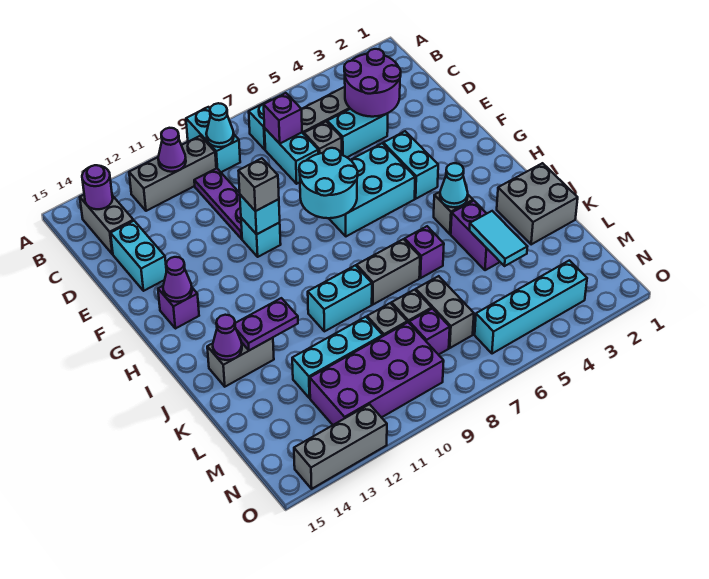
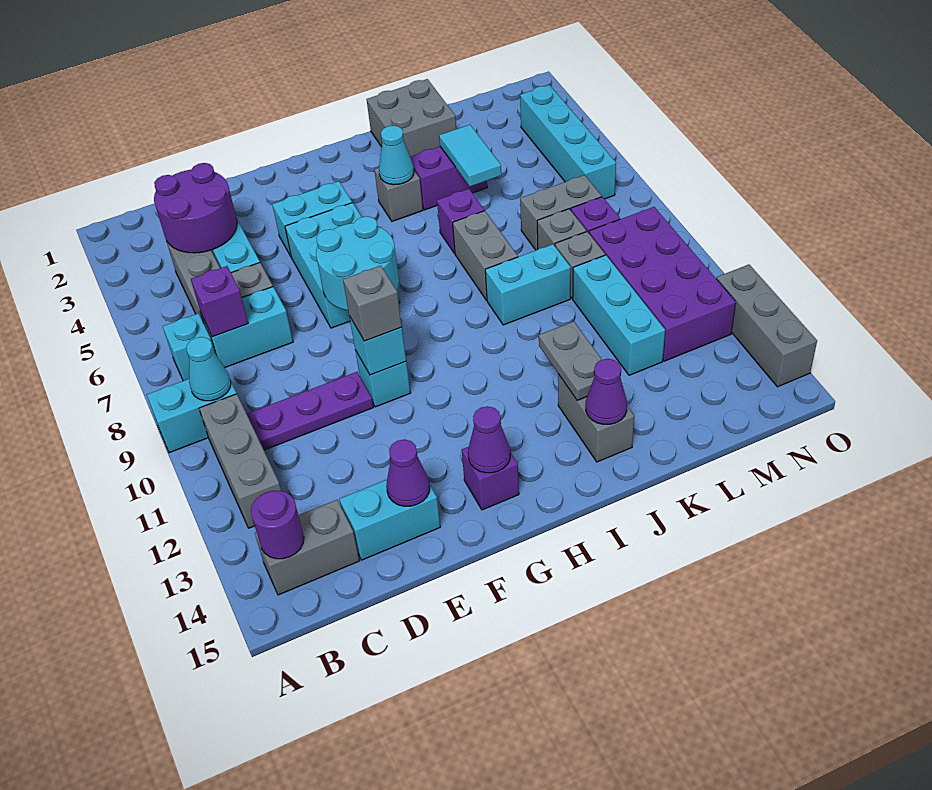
purple 1x1 cone [158,128,186,172] -> purple 1x1 cone moved to [386,440,430,506]
cyan 1x2 brick [308,265,372,331] -> cyan 1x2 brick turned to [485,244,571,325]
purple 1x2 plate [235,298,298,350] -> grey 1x2 plate [539,321,602,400]
cyan 1x2 tile [469,211,527,266] -> cyan 1x2 tile turned to [439,125,501,187]

